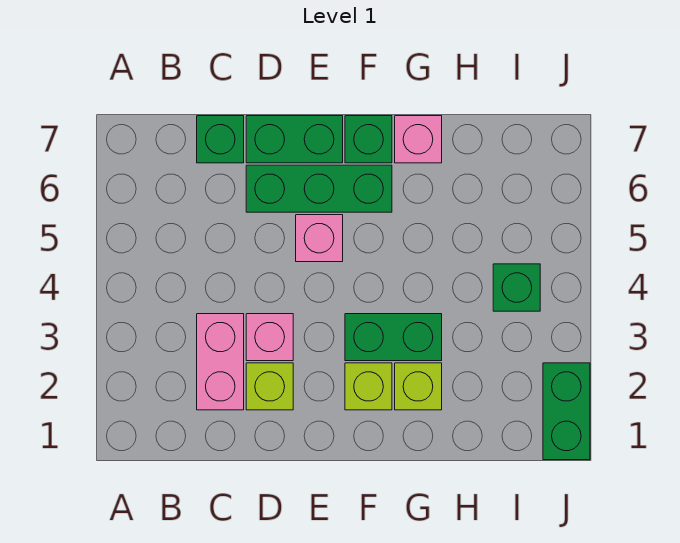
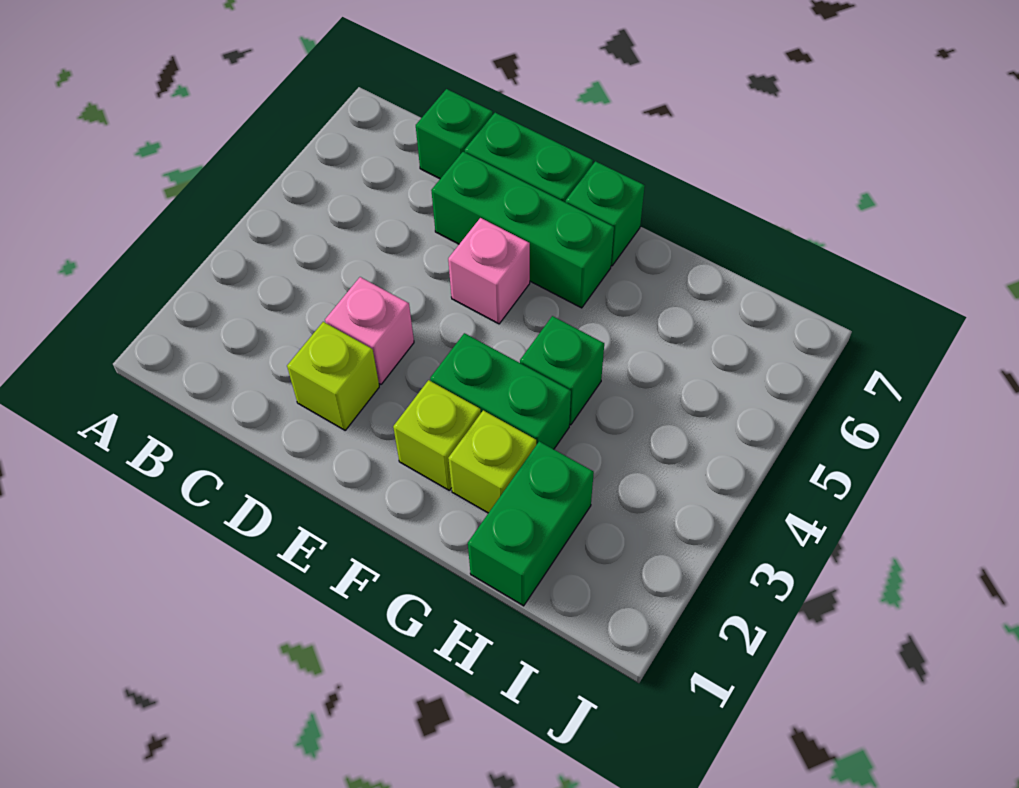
pink 1x2 brick [197,314,244,410] -> none
pink 1x1 brick [395,116,442,163] -> none
green 1x1 brick [493,264,540,311] -> green 1x1 brick moved to [520,316,604,425]
green 1x2 brick [543,363,590,460] -> green 1x2 brick moved to [468,441,594,606]

